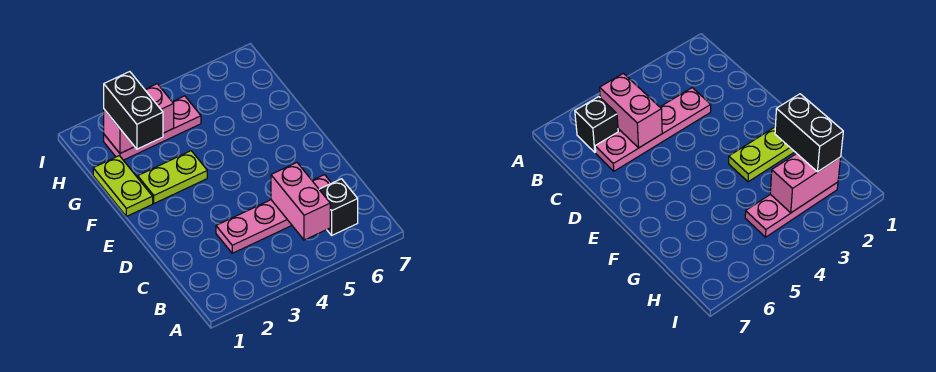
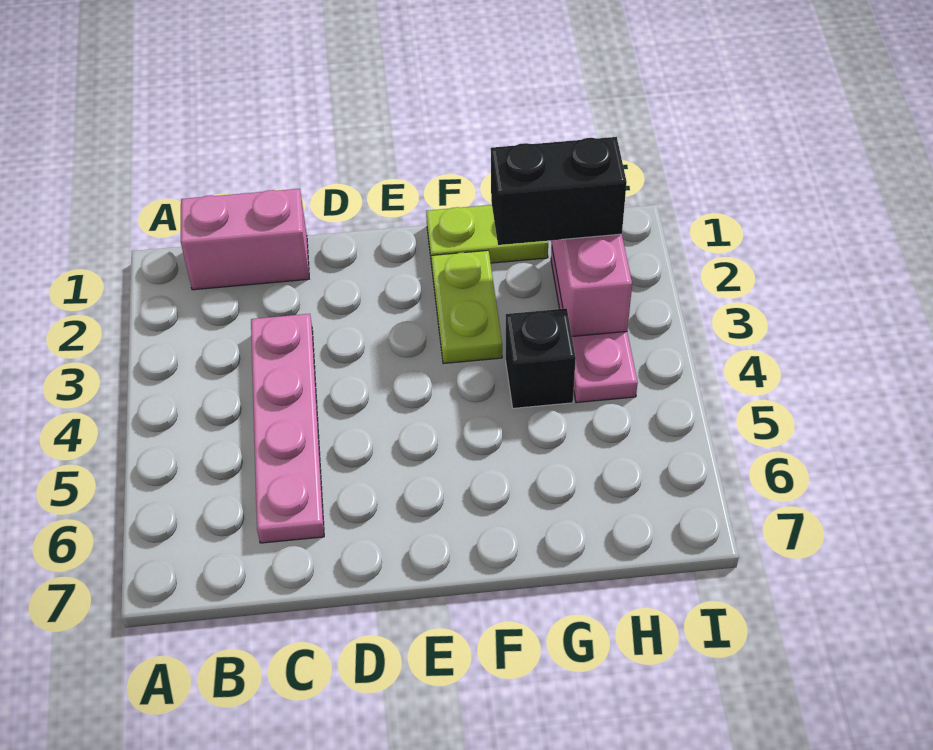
pink 1x2 brick [271,163,330,240] -> pink 1x2 brick moved to [181,189,309,290]
black 1x1 brick [319,179,358,235] -> black 1x1 brick moved to [506,308,576,408]

